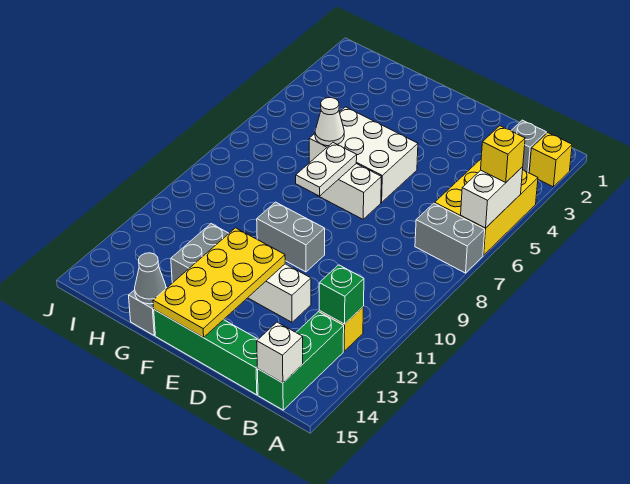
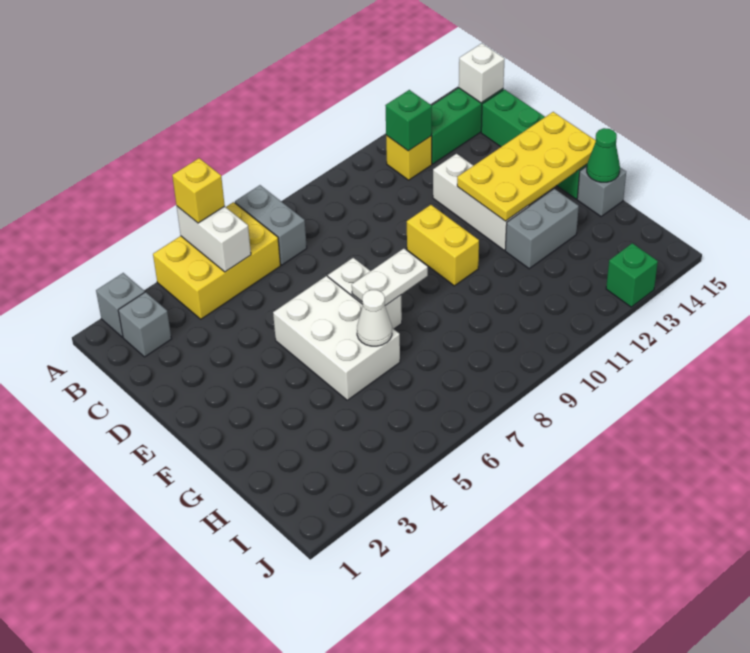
yellow 1x1 brick [529,133,572,187] -> grey 1x1 brick [96,273,145,337]
white 1x2 brick [461,167,523,228] -> white 1x2 brick turned to [177,206,251,272]
grey 1x2 brick [257,202,325,272] -> yellow 1x2 brick [407,205,479,286]
grey 1x1 cone [135,253,166,304] -> green 1x1 cone [587,128,620,182]
none -> green 1x1 brick [606,243,658,307]

